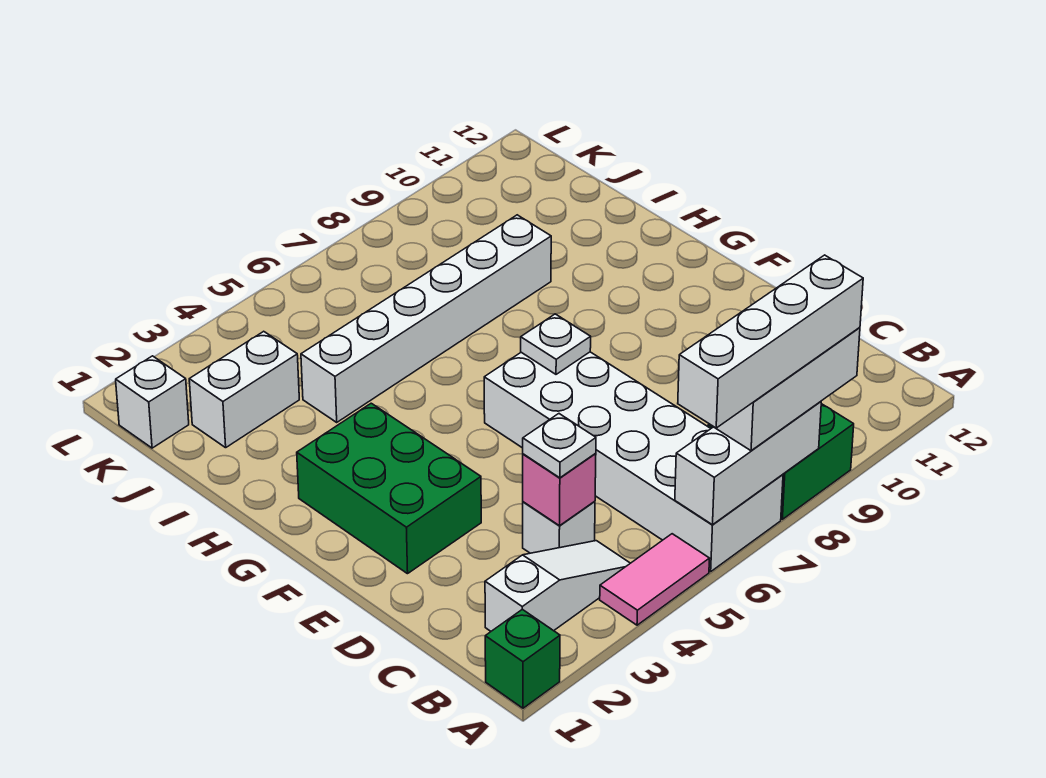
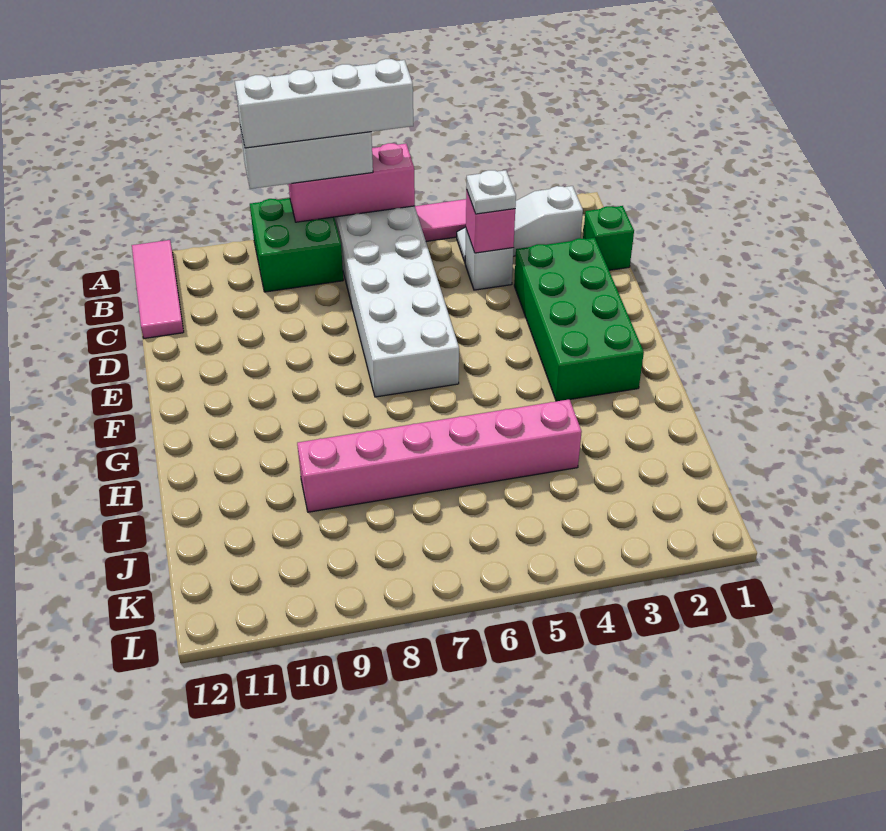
green 1x1 brick [485,609,560,708] -> green 1x1 brick moved to [583,206,634,270]
white 1x3 brick [675,402,821,525] -> pink 1x3 brick [289,143,415,222]
none -> pink 1x3 tile [132,240,184,338]
green 2x3 brick [297,403,481,574] -> green 2x4 brick [514,238,644,401]
white 1x1 plate [521,314,591,374] -> none
white 1x6 brick [301,215,551,422] -> pink 1x6 brick [297,399,582,512]
white 1x2 brick [189,331,299,448] -> none
white 1x1 brick [116,356,189,448] -> none

